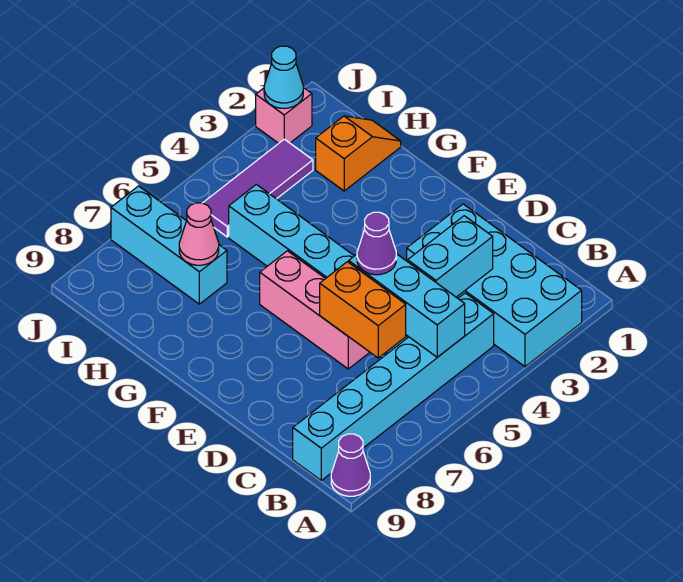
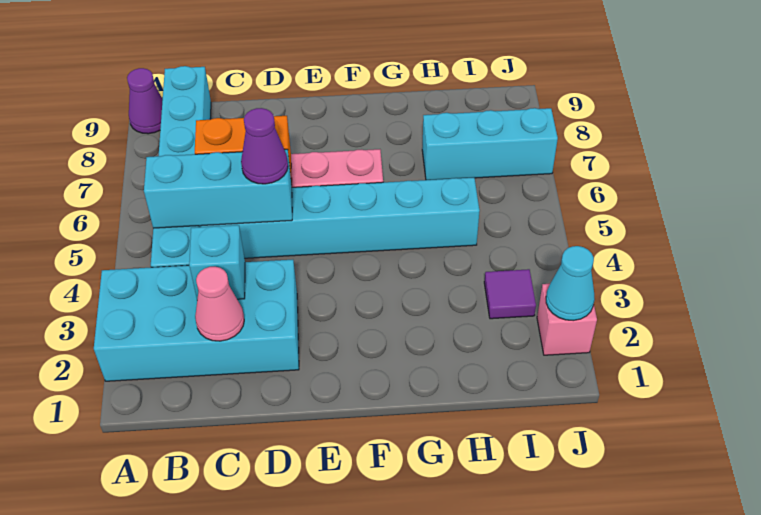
cyan 1x2 brick [408,216,493,297] -> cyan 1x1 brick [189,225,245,299]
orange 1x2 slope [316,116,401,191] -> none
pink 1x1 cone [179,203,219,265] -> pink 1x1 cone moved to [195,267,244,341]
purple 1x3 tile [203,139,313,237] -> purple 1x1 tile [484,269,536,319]

